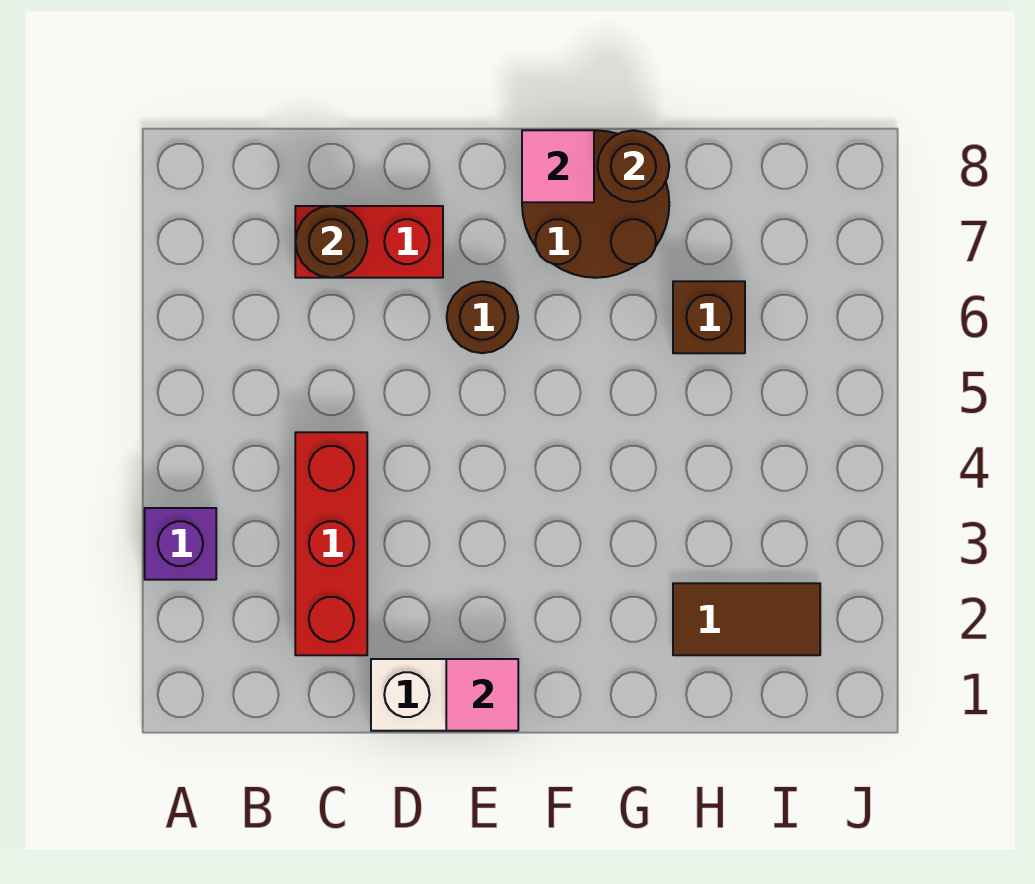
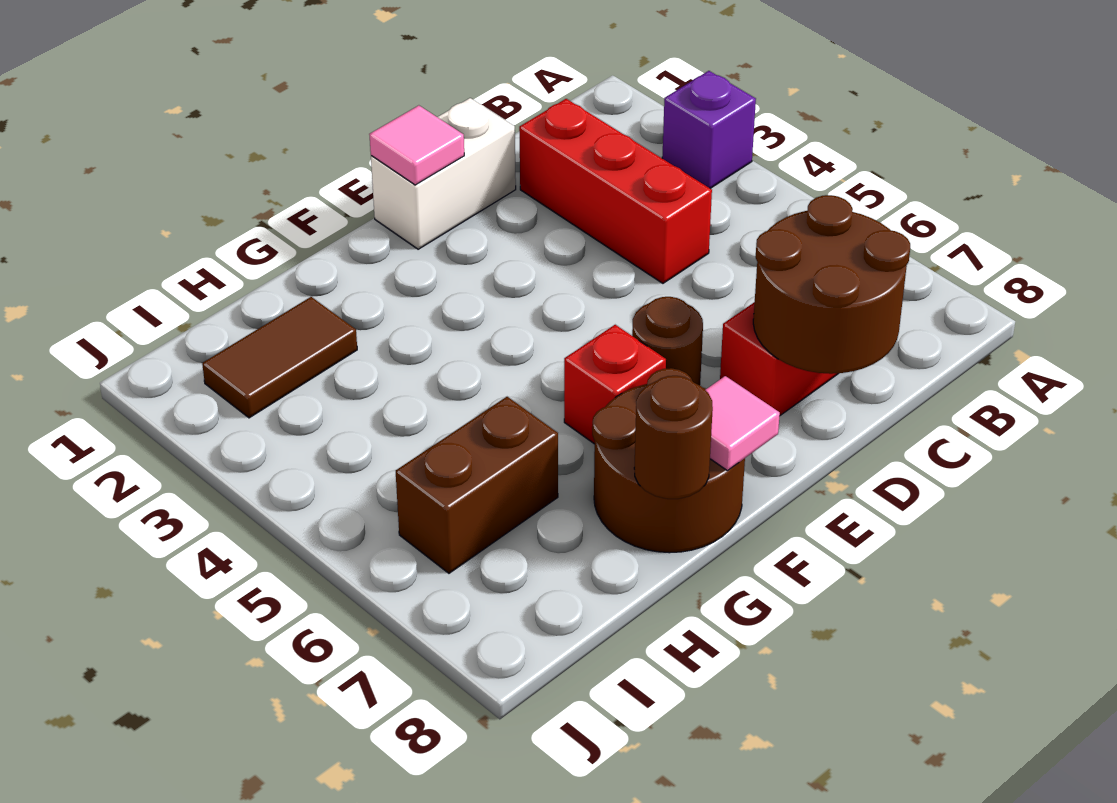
brown 1x1 round brick [296,206,367,278] -> brown 2x2 round brick [753,195,910,374]
none -> red 1x1 brick [564,325,666,444]
brown 1x1 brick [673,281,745,353] -> brown 1x2 brick [396,397,558,573]

